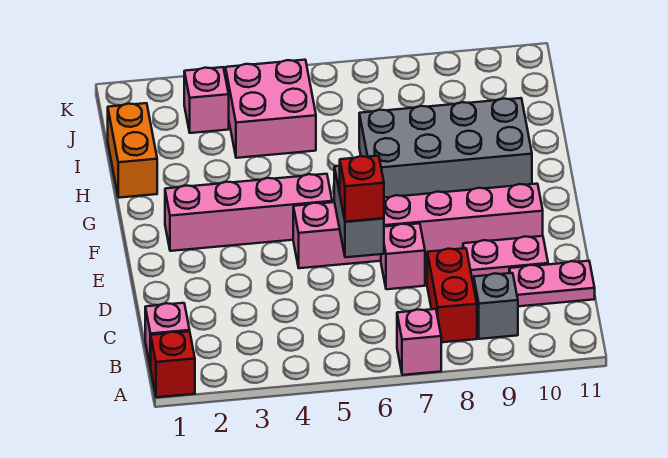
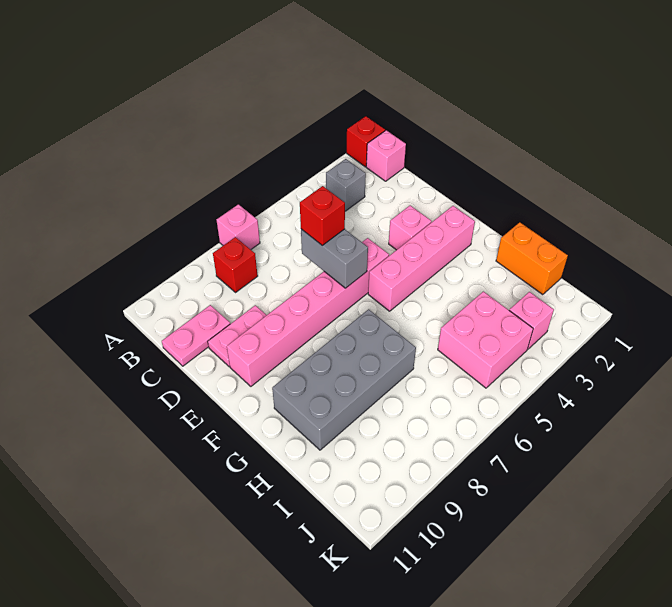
red 1x2 brick [427,248,477,342] -> red 1x1 brick [213,237,258,292]
grey 1x1 brick [474,273,518,339] -> grey 1x1 brick moved to [326,159,366,211]
pink 1x1 brick [381,223,425,289] -> pink 1x1 brick moved to [389,206,431,250]

